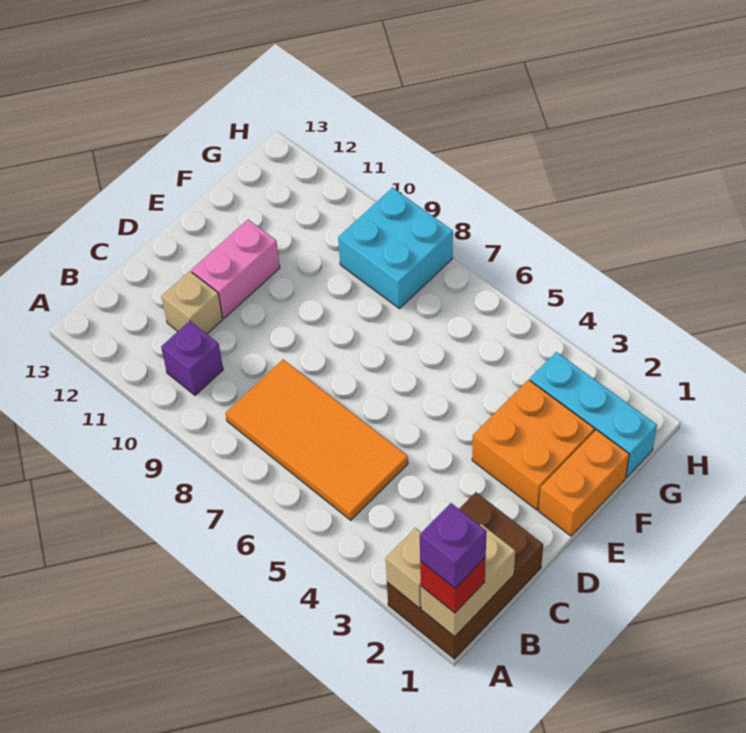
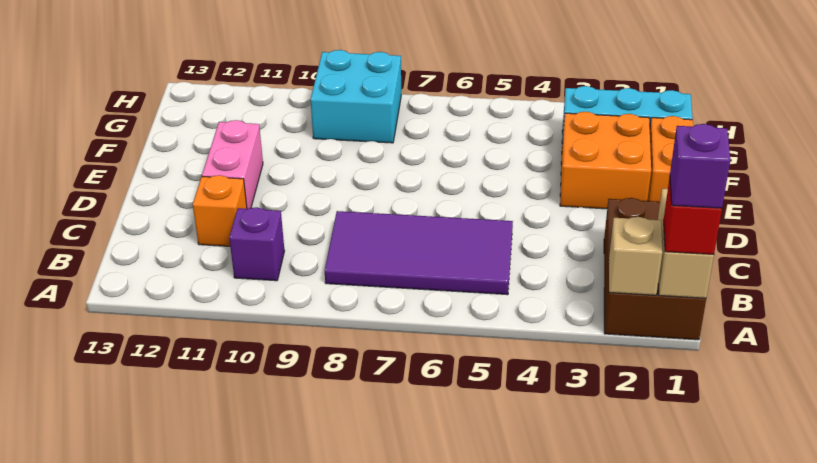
orange 2x4 tile [225,359,408,520] -> purple 2x4 tile [325,211,513,295]
tan 1x1 brick [162,271,223,334] -> orange 1x1 brick [193,175,247,246]

